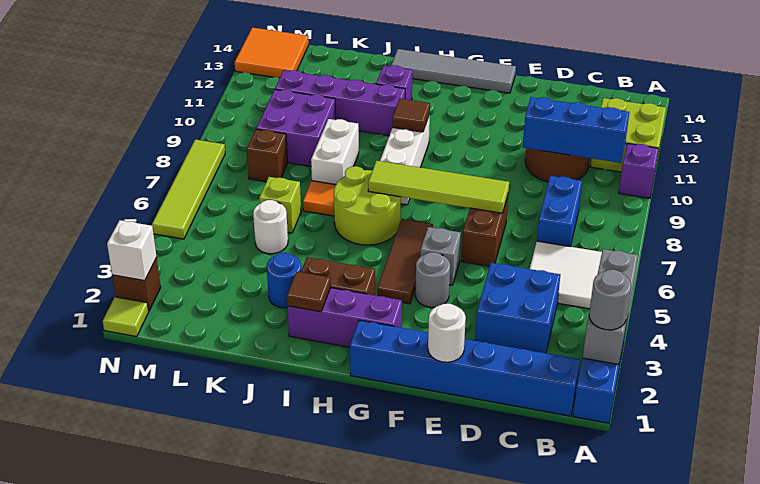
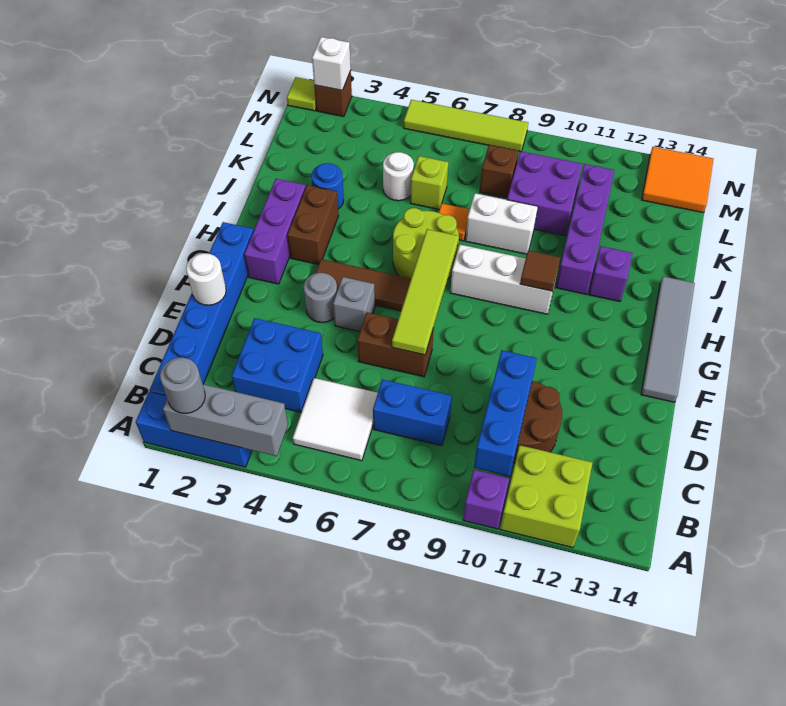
brown 1x1 tile [287,272,331,312] -> none

